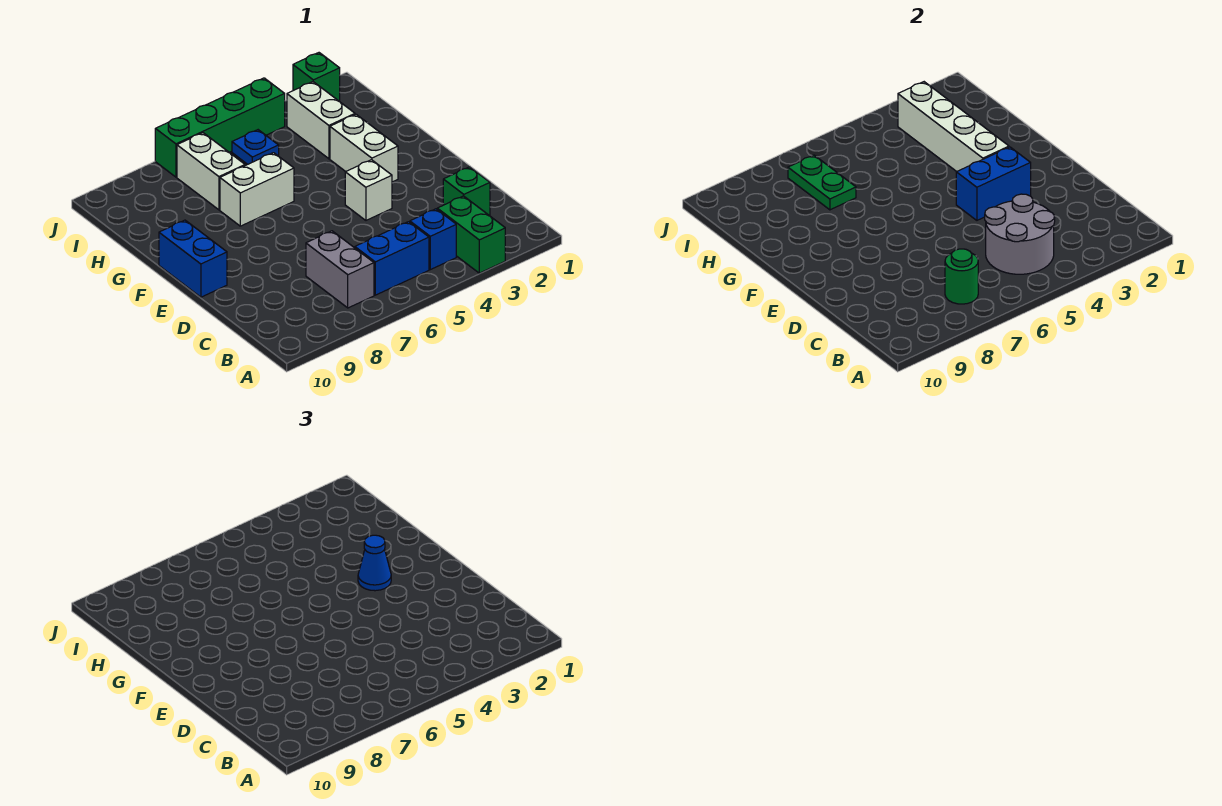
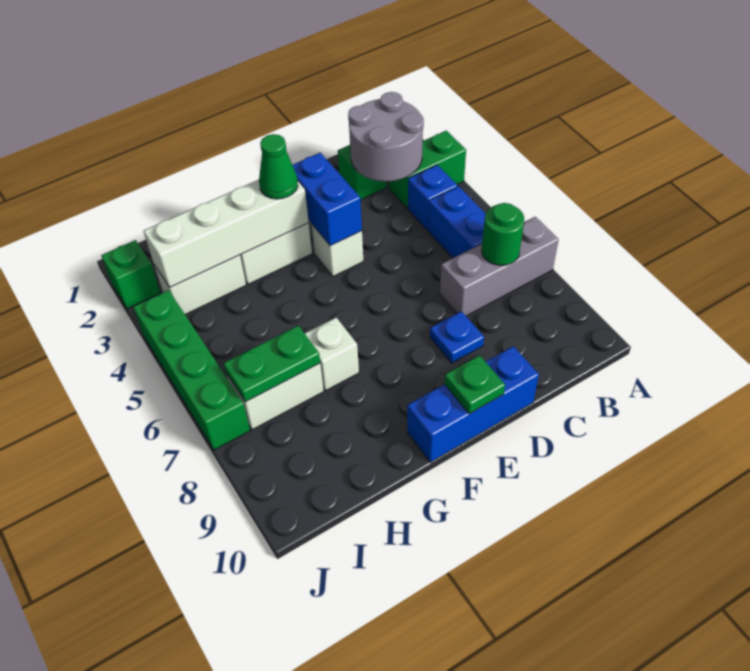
grey 2x2 round brick [985,194,1055,274] -> grey 2x2 round brick moved to [348,92,424,182]
grey 1x2 brick [306,231,374,308] -> grey 1x3 brick [440,217,559,316]
blue 1x2 brick [159,220,227,297] -> blue 1x3 brick [407,346,539,462]
none -> green 1x1 plate [444,355,505,414]
blue 1x1 cone [358,535,391,591] -> green 1x1 cone [259,134,298,199]
white 1x2 brick [220,153,294,226] -> white 1x1 brick [305,318,359,391]
blue 1x1 plate [232,130,279,164] -> blue 1x1 plate moved to [430,311,484,363]

